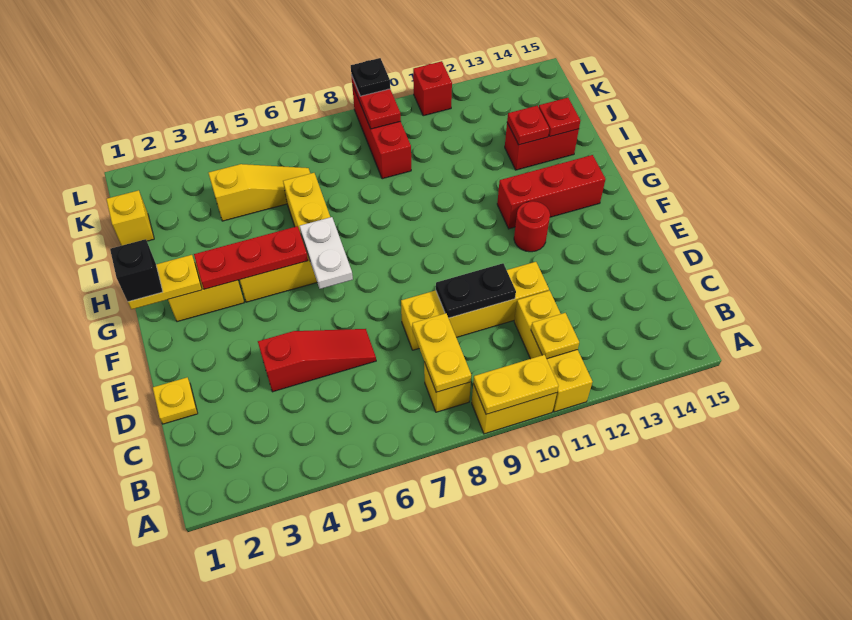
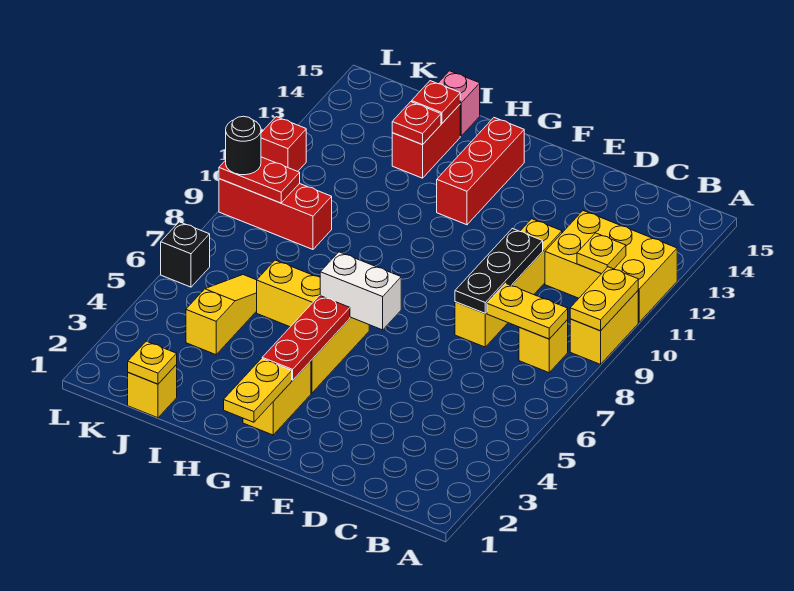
yellow 1x3 brick [514,291,592,412] -> yellow 2x3 brick [545,211,677,322]
yellow 1x1 plate [153,377,198,424] -> yellow 1x1 plate moved to [128,341,177,384]
red 1x3 slope [258,329,376,392] -> none
black 1x2 plate [436,263,516,318] -> black 1x3 plate [455,229,543,313]
white 1x2 plate [300,217,353,289] -> white 1x2 brick [320,252,401,330]
red 1x1 round brick [514,201,550,252] -> none
black 1x1 brick [110,239,163,302] -> black 1x1 brick moved to [161,222,210,287]
none -> pink 1x1 brick [438,71,480,136]
black 1x1 plate [351,58,390,96] -> black 1x1 round brick [226,116,261,175]

